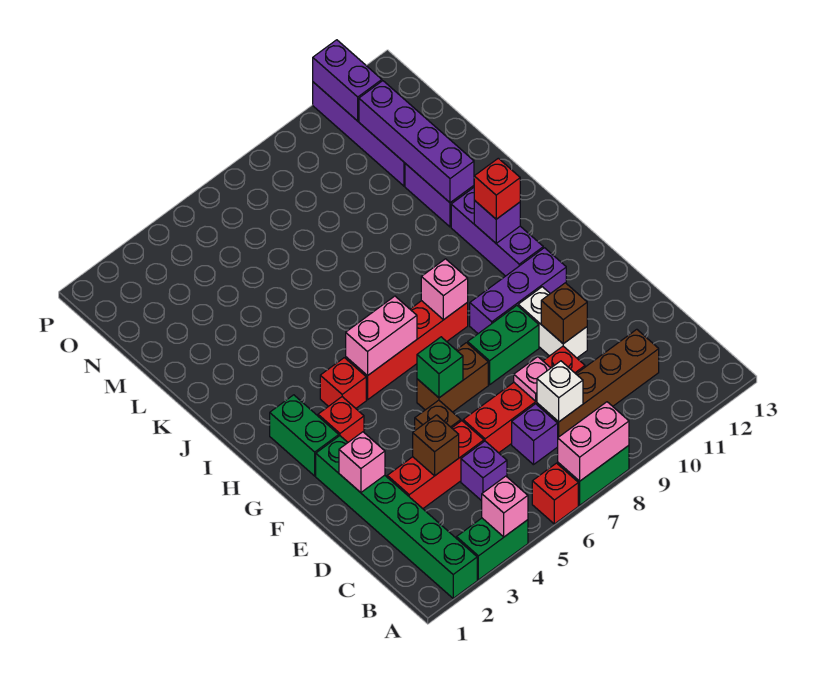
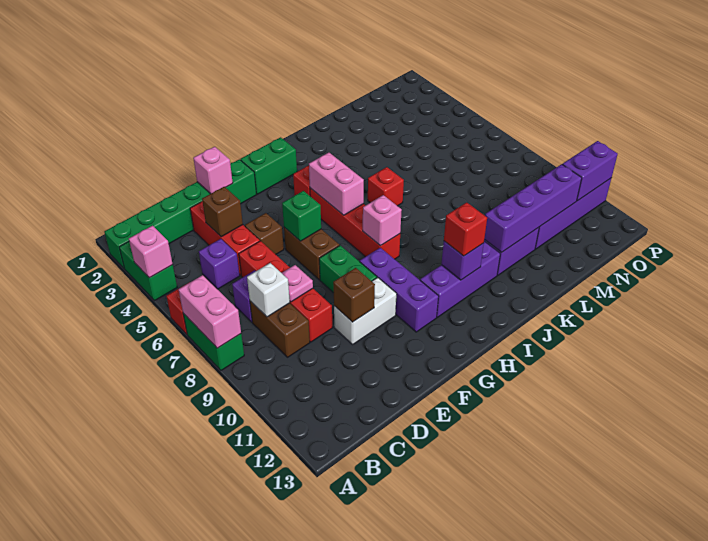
brown 1x4 brick [537,329,659,437] -> brown 1x2 brick [250,301,310,357]
red 1x1 brick [318,397,364,442] -> red 1x1 brick moved to [368,167,404,206]

